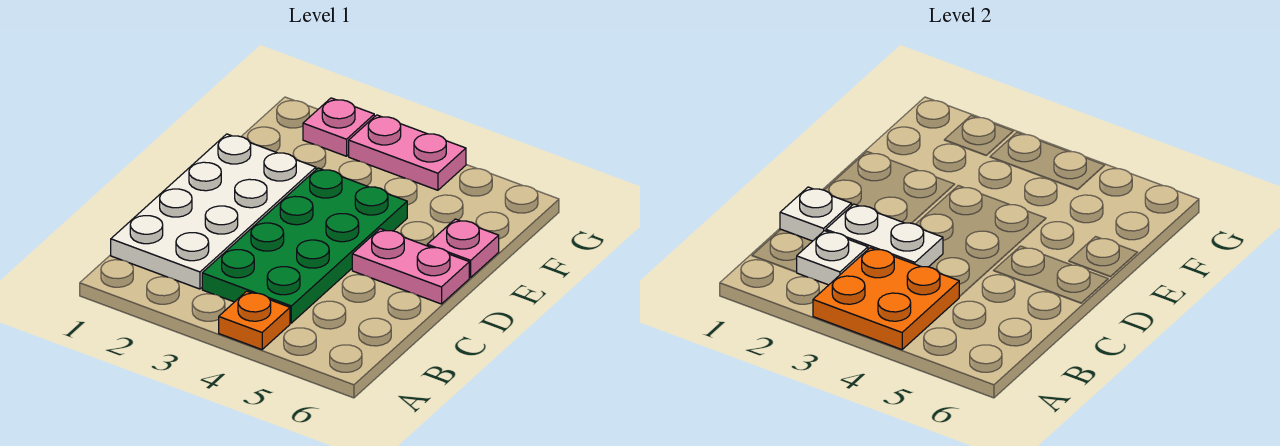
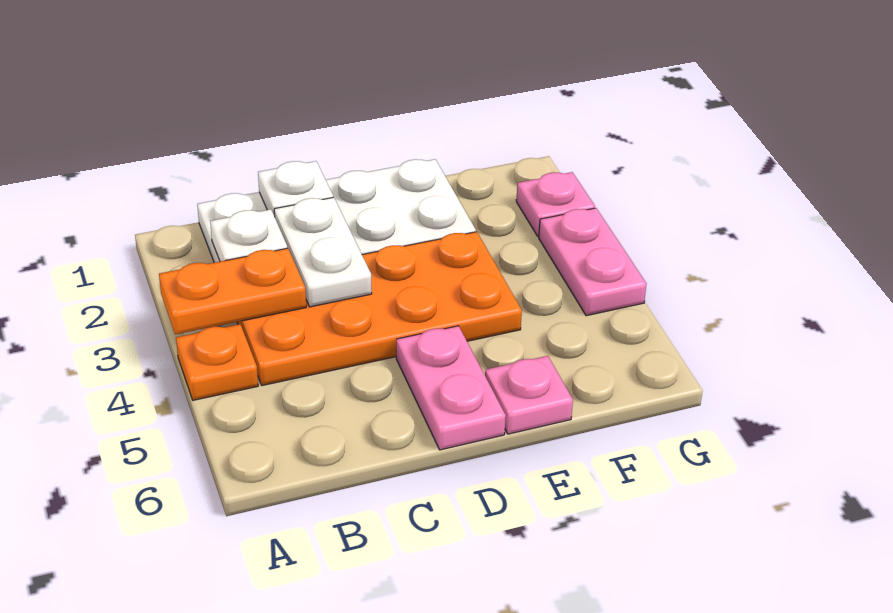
orange 2x2 plate [813,248,959,350] -> orange 1x2 plate [159,248,306,334]
green 2x4 plate [202,168,407,323] -> orange 2x4 plate [237,232,522,385]

